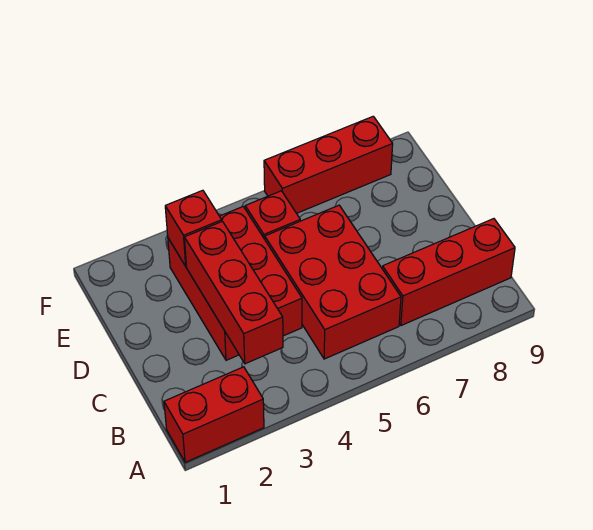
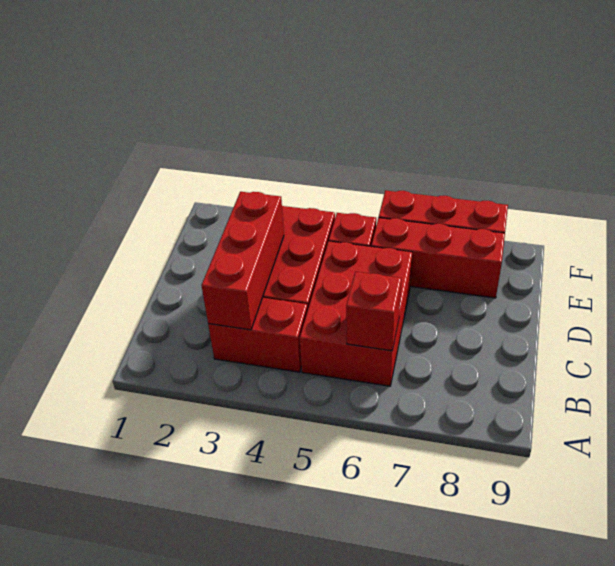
red 1x2 brick [164,367,264,462] -> red 1x2 brick moved to [208,298,308,372]
red 1x3 brick [382,219,515,326] -> red 1x3 brick moved to [371,218,505,298]
red 1x1 brick [165,190,222,266] -> red 1x1 brick moved to [346,272,401,351]

